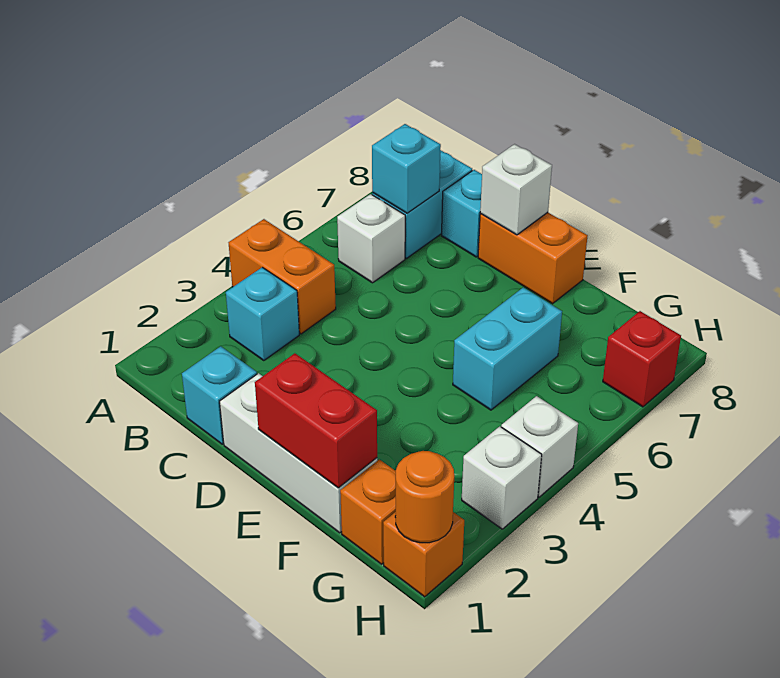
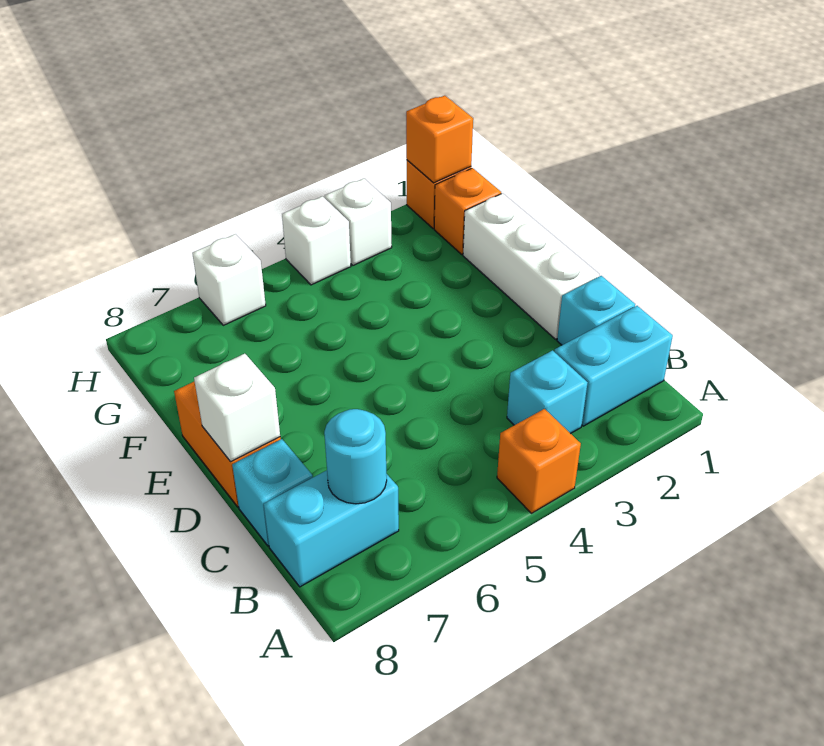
orange 1x2 brick [228,219,336,334] -> orange 1x1 brick [497,409,581,513]
white 1x1 brick [337,194,405,283] -> white 1x1 brick moved to [192,234,266,325]
cyan 1x1 brick [372,124,441,213] -> cyan 1x1 round brick [324,409,387,504]
red 1x2 brick [255,353,377,488] -> none
cyan 1x2 brick [453,287,562,410] -> cyan 1x2 brick moved to [554,306,673,426]
orange 1x1 round brick [395,451,454,543] -> orange 1x1 brick [406,96,473,183]
red 1x1 brick [603,311,681,407] -> none

